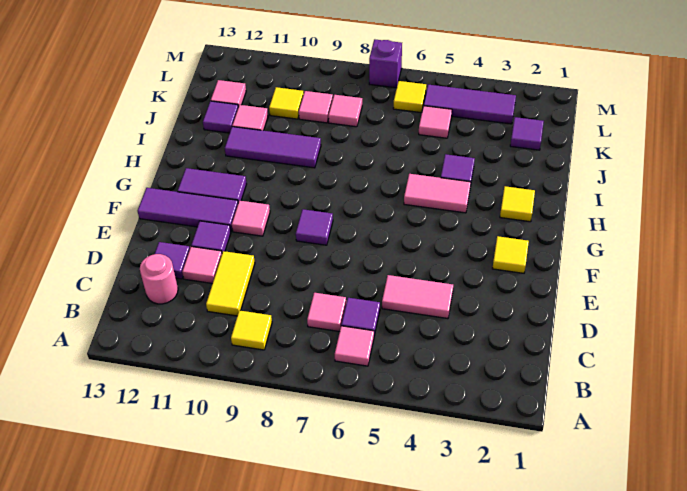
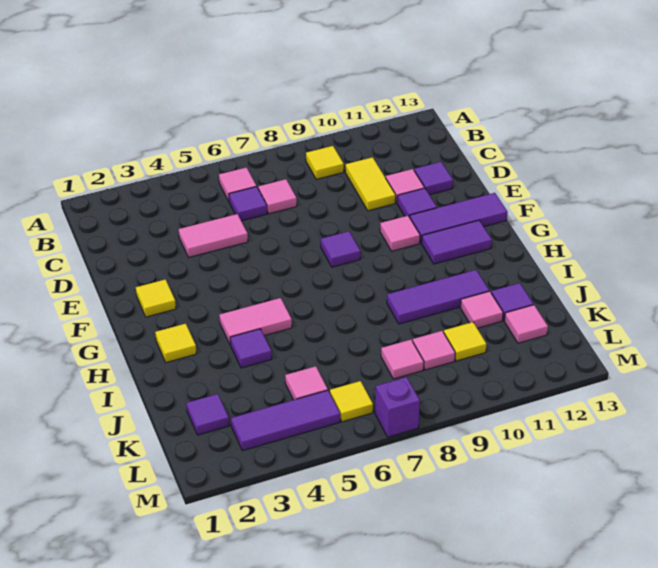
pink 1x1 round brick [140,254,178,304] -> none

